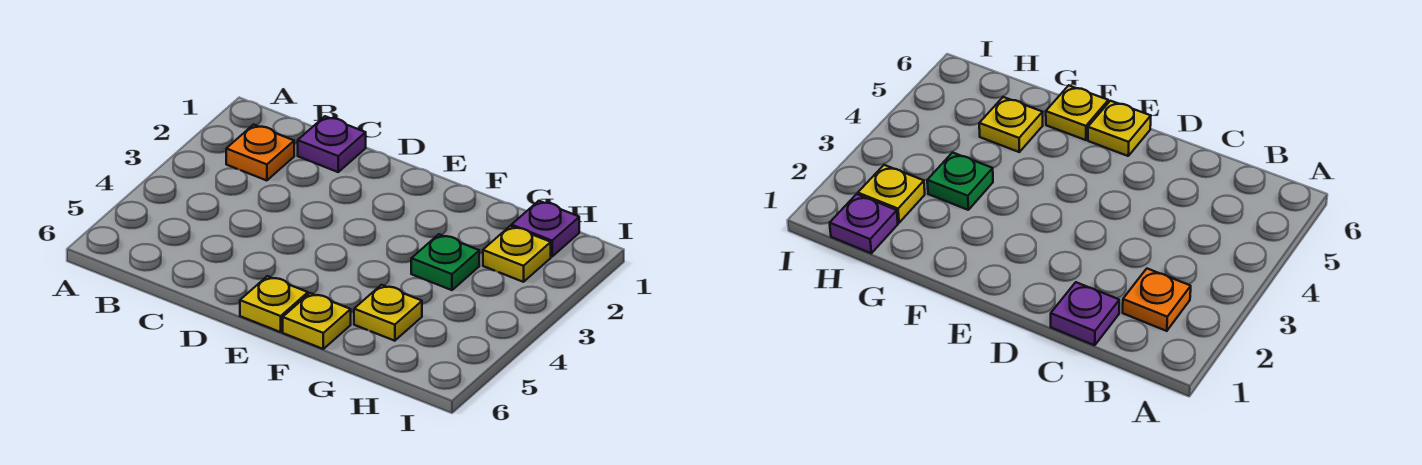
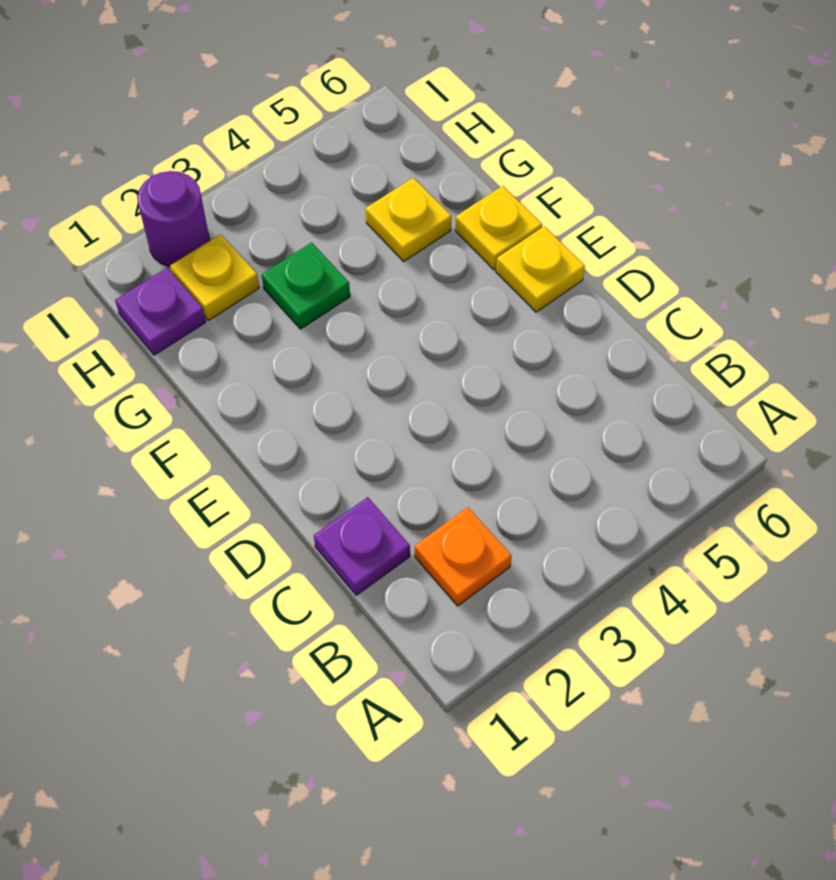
none -> purple 1x1 round brick [137,171,210,267]

